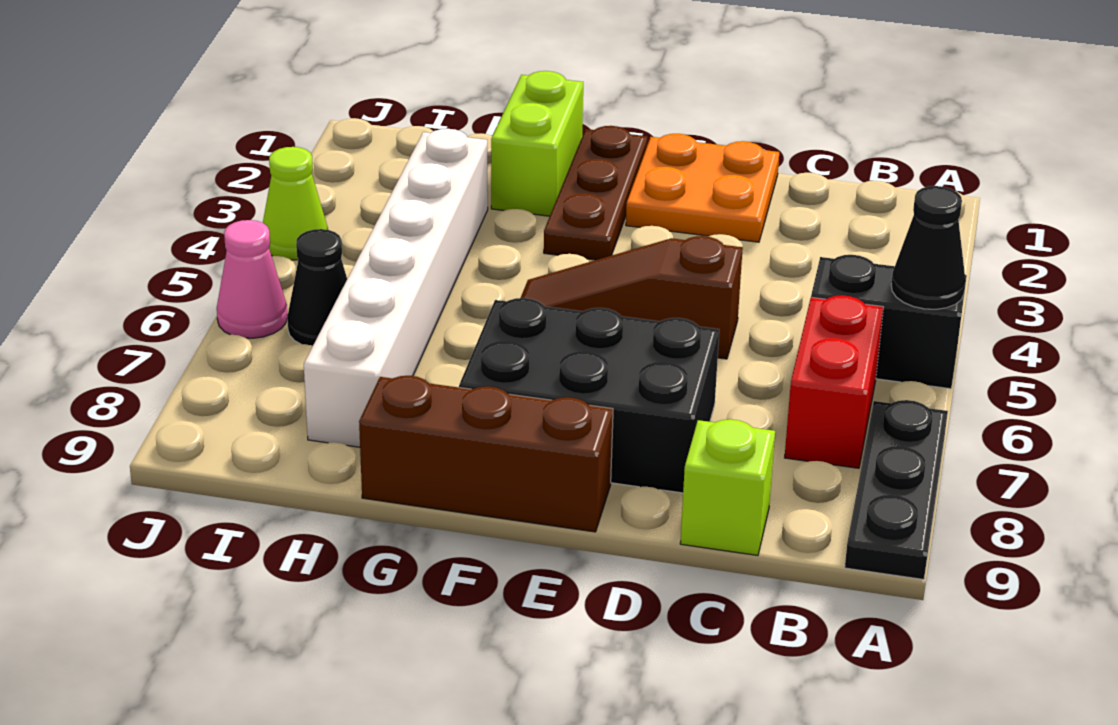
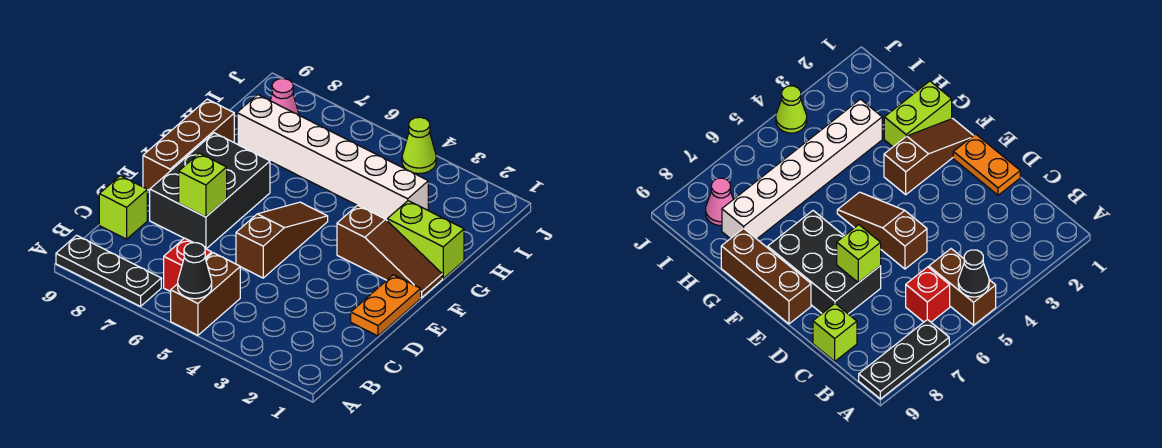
black 1x2 brick [811,255,967,389] -> brown 1x2 brick [171,253,240,335]
red 1x2 brick [785,295,883,468] -> red 1x1 brick [164,238,212,292]
orange 2x2 plate [626,134,779,242] -> orange 1x2 plate [351,275,421,336]
none -> lime 1x1 brick [179,153,227,217]
brown 1x3 plate [544,126,647,260] -> brown 1x3 slope [337,205,442,298]
black 1x1 cone [287,229,347,346] -> none
pink 1x1 cone [217,220,288,338] -> pink 1x1 cone moved to [270,79,299,115]

